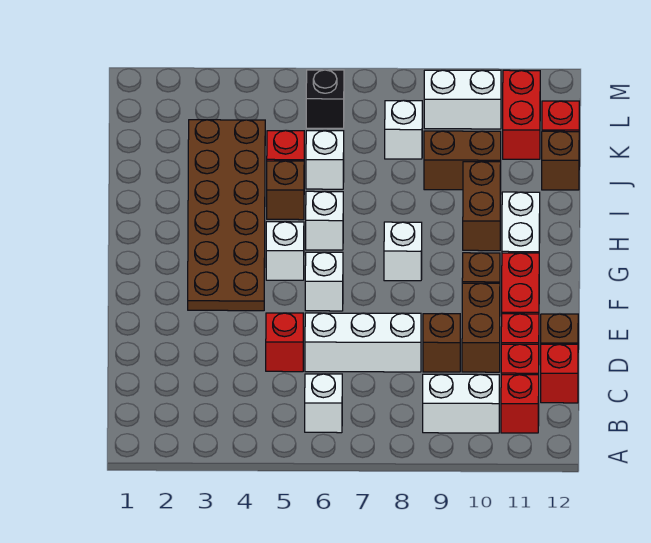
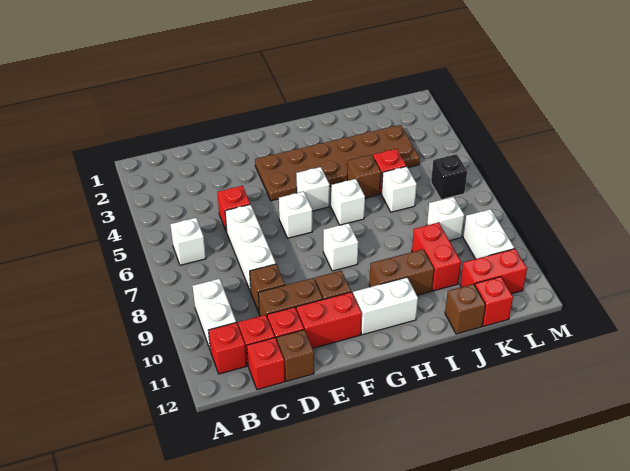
brown 1x2 brick [424,131,501,190] -> red 1x2 brick [412,222,461,291]

